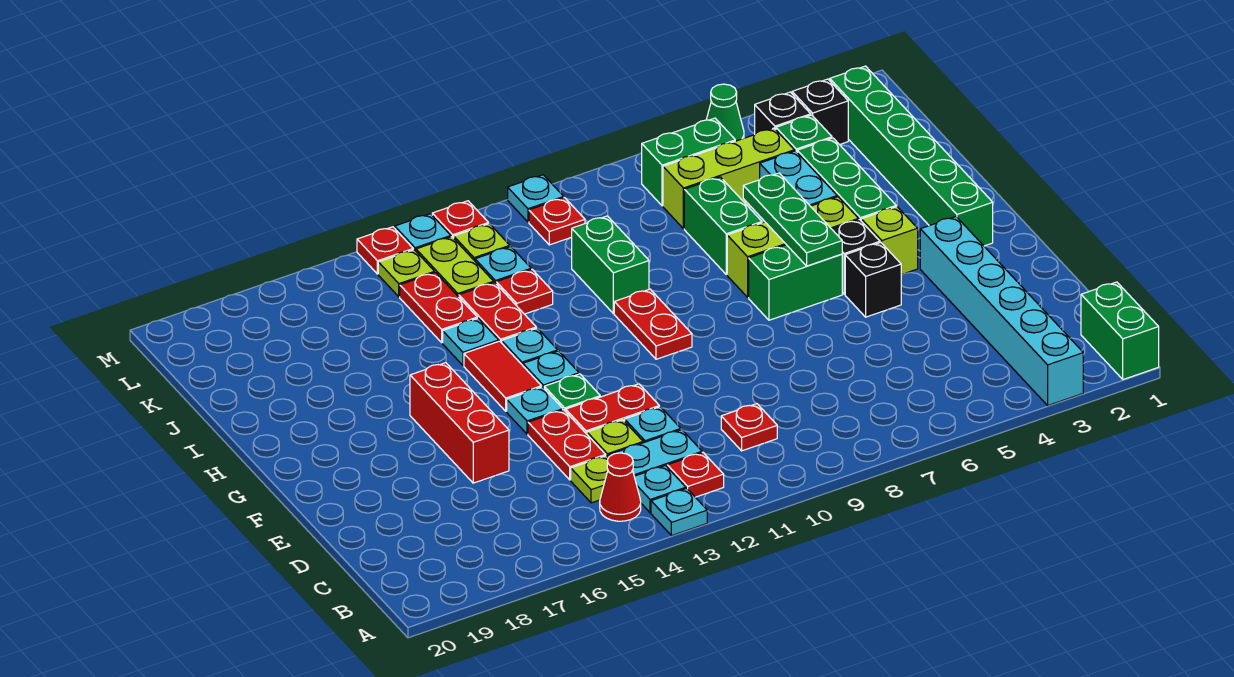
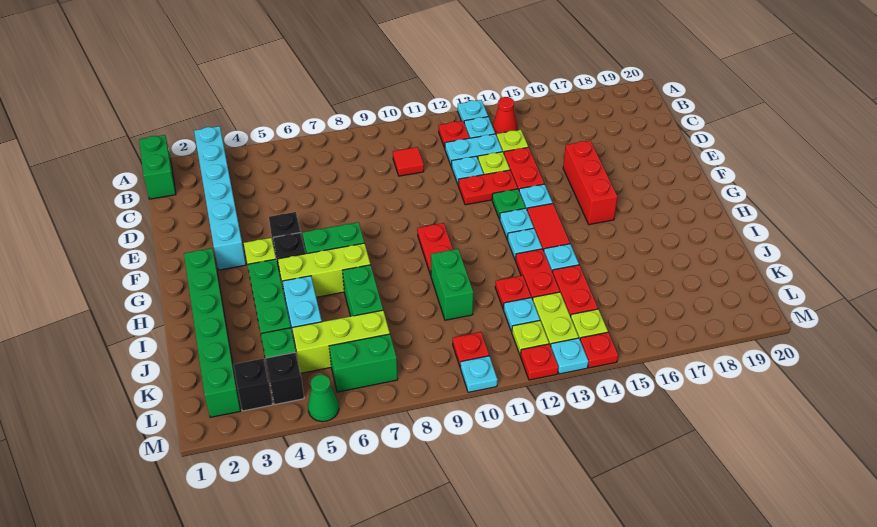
red 1x1 plate [721,404,777,451] -> red 1x1 tile [393,147,424,176]
green 1x3 plate [743,173,842,266] -> none

